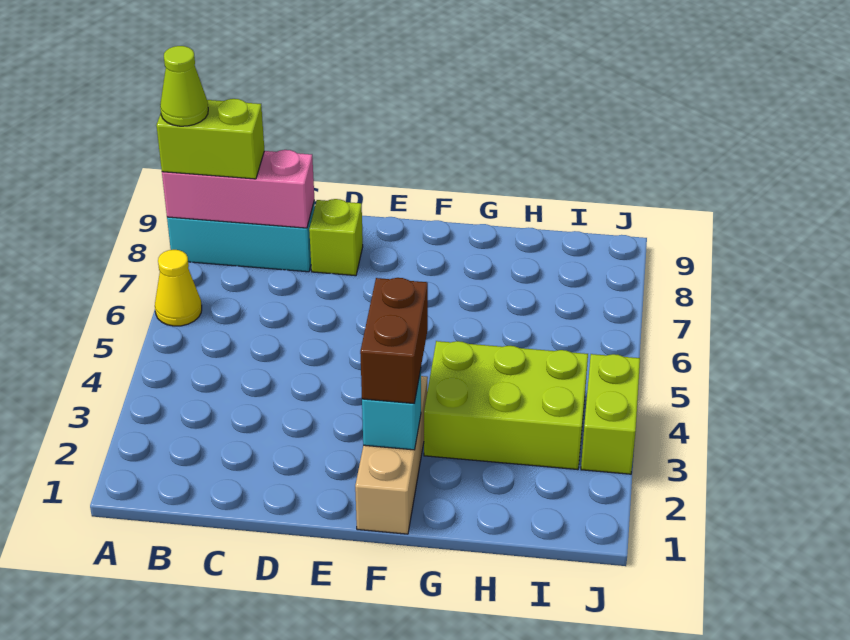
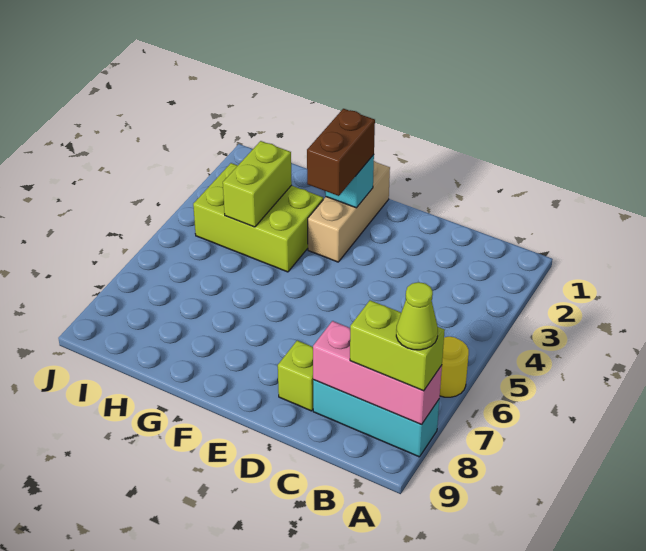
yellow 1x1 cone [155,250,202,326] -> yellow 1x1 round brick [440,337,469,397]
lime 1x2 brick [581,354,640,474] -> lime 1x2 brick moved to [223,141,292,227]

